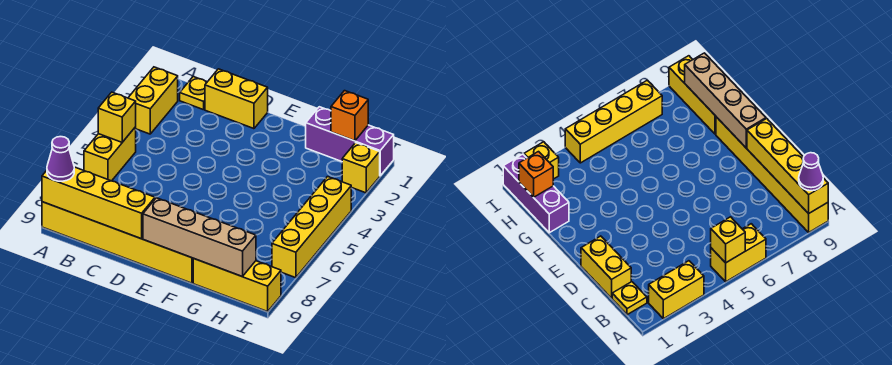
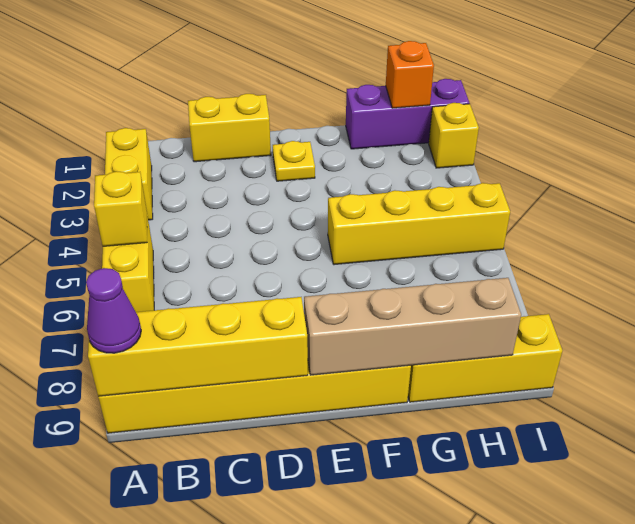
yellow 1x1 plate [180,77,207,110] -> yellow 1x1 plate moved to [273,141,315,181]
yellow 1x4 brick [272,177,351,278] -> yellow 1x4 brick turned to [328,183,510,265]

